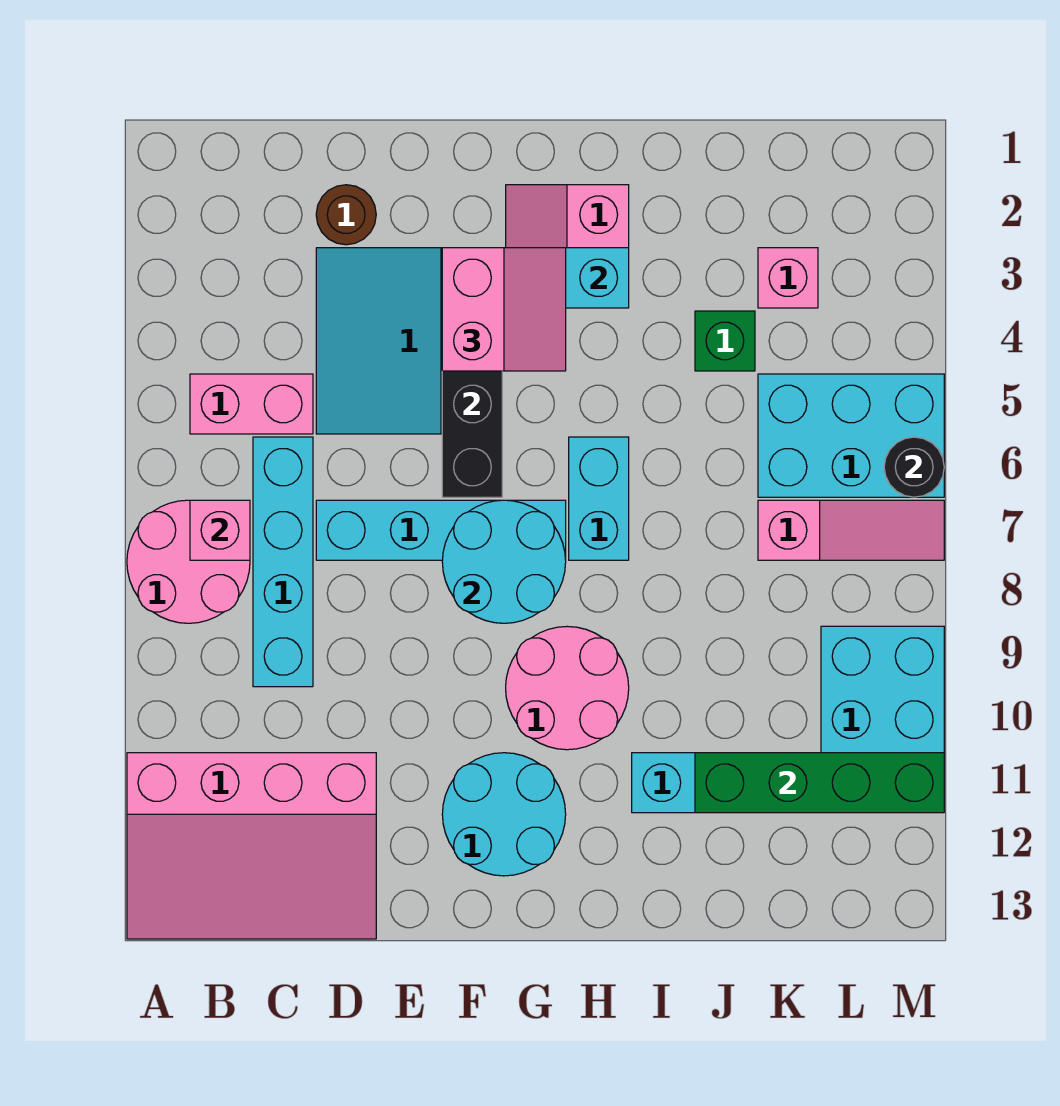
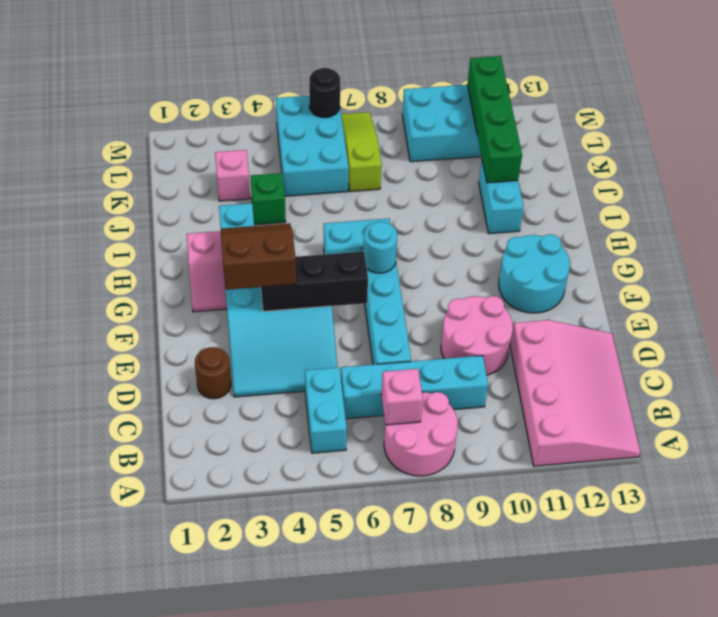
pink 1x2 brick [190,374,313,434] -> cyan 1x2 brick [305,367,347,453]
pink 2x2 slope [442,248,566,371] -> brown 2x2 slope [221,223,296,290]
cyan 2x2 round brick [442,500,566,623] -> cyan 1x1 round brick [363,222,397,273]
pink 2x2 round brick [506,626,629,750] -> pink 2x2 round brick moved to [441,296,513,375]
pink 1x3 slope [758,500,944,560] -> lime 1x3 slope [341,112,382,192]

